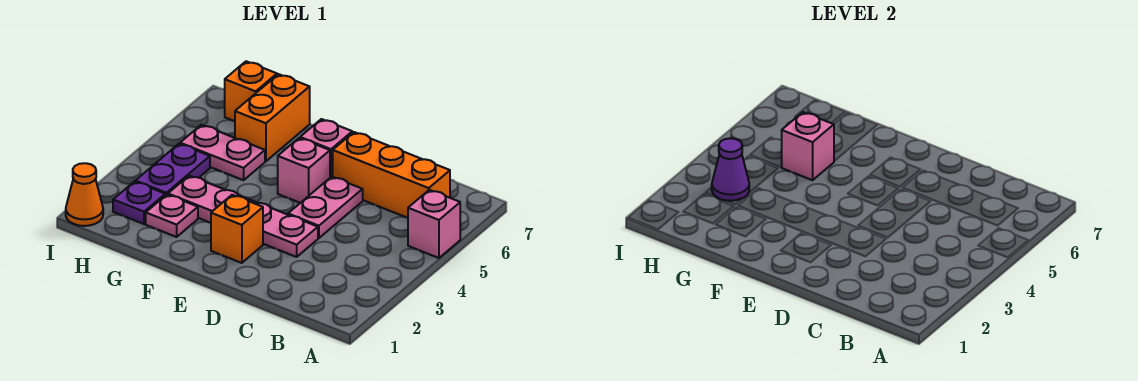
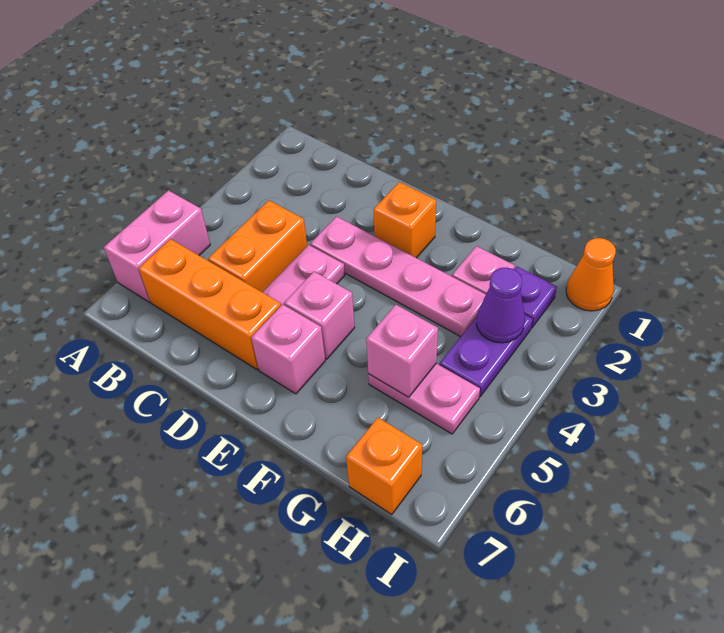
pink 1x1 brick [408,190,460,258] -> pink 1x2 brick [104,190,210,302]
orange 1x2 brick [235,74,310,161] -> orange 1x2 brick moved to [208,200,307,292]

